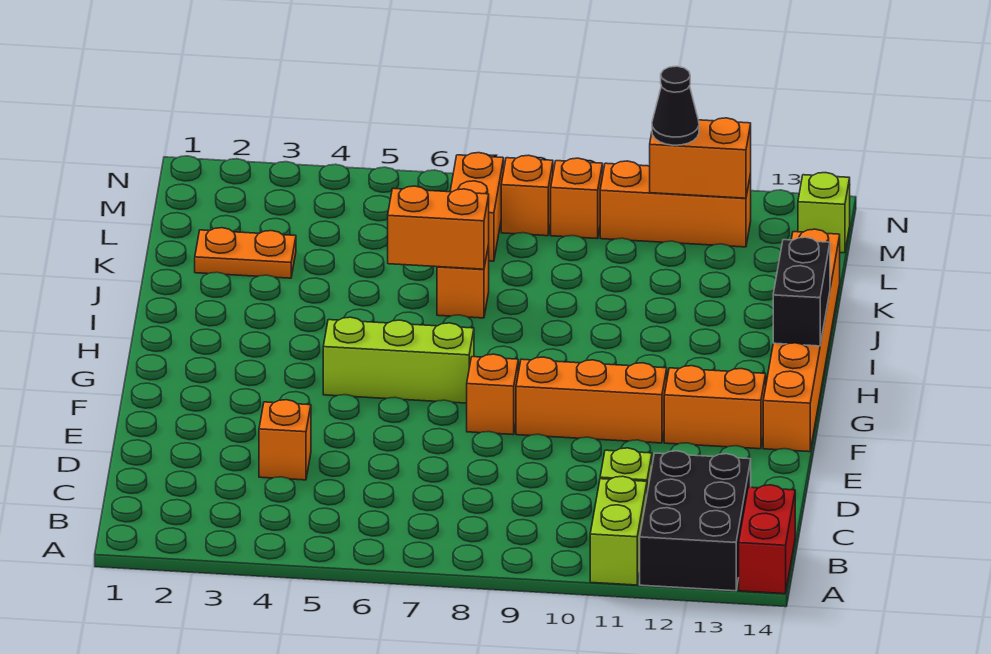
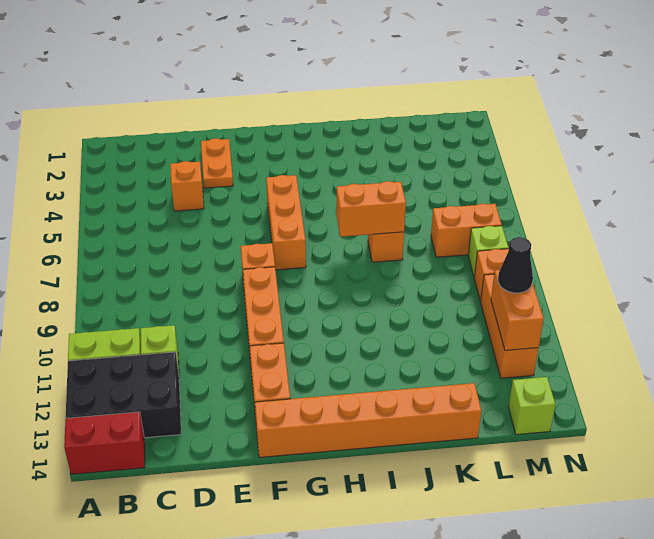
lime 1x3 brick [323,317,474,403] -> orange 1x3 brick [266,175,306,270]
black 1x2 brick [773,237,830,346] -> none
orange 1x2 brick [388,186,489,269] -> orange 1x2 brick turned to [336,181,406,237]
orange 1x2 plate [195,228,296,278] -> orange 1x2 plate moved to [201,138,233,188]
orange 1x1 brick [501,155,553,236] -> lime 1x1 brick [468,226,508,277]

